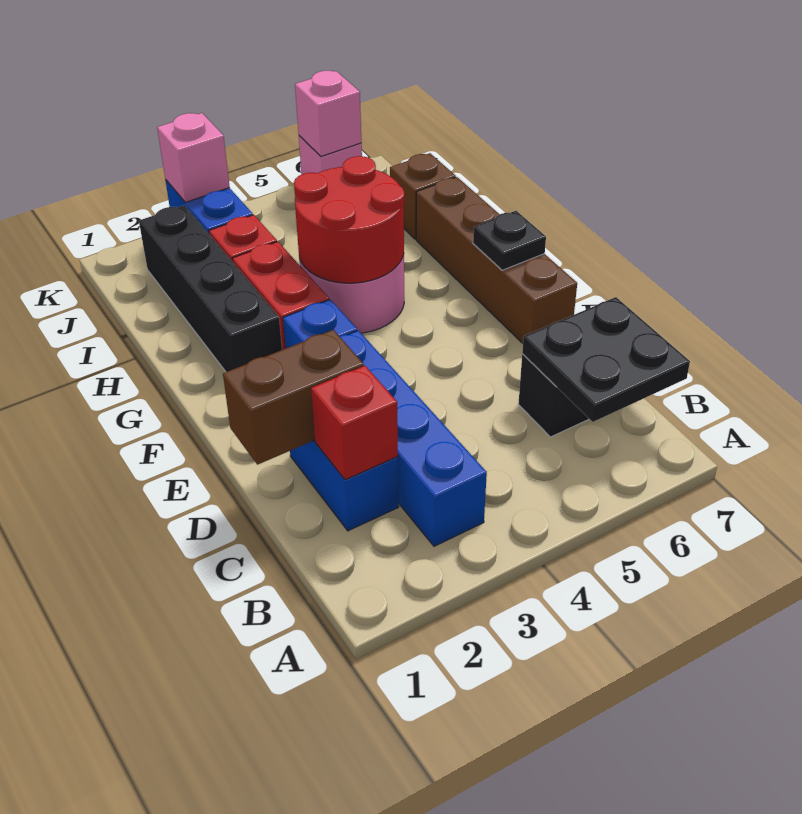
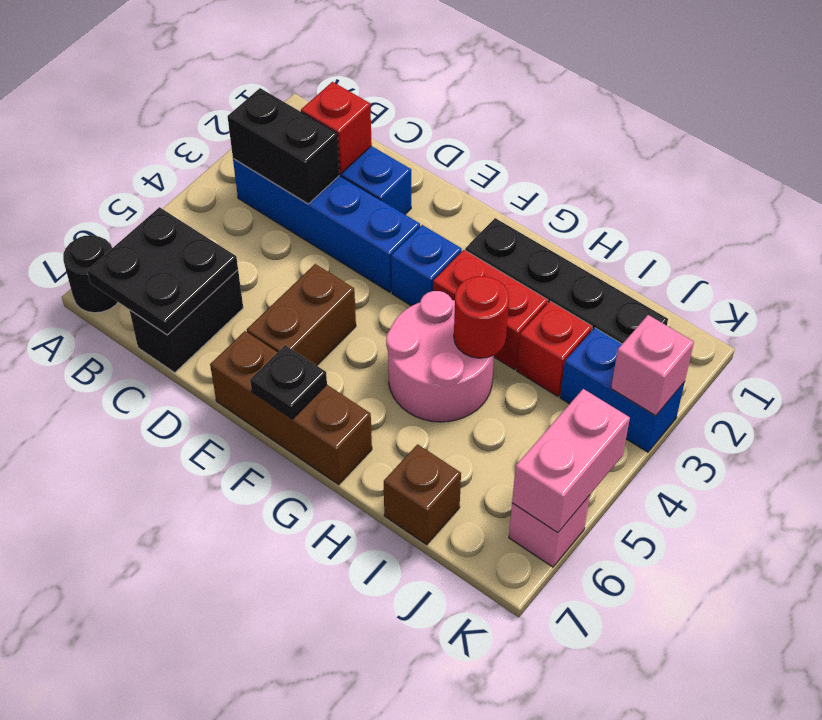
none -> black 1x1 round brick [63,235,118,313]
none -> black 1x2 brick [227,88,340,204]
brown 1x2 brick [223,330,364,465] -> brown 1x2 brick moved to [247,264,356,365]
brown 1x4 brick [416,177,577,343] -> brown 1x3 brick [210,331,372,485]
red 2x2 round brick [294,156,404,283] -> red 1x1 round brick [454,276,509,358]
pink 1x1 brick [295,71,362,156] -> pink 1x2 brick [512,389,630,533]

